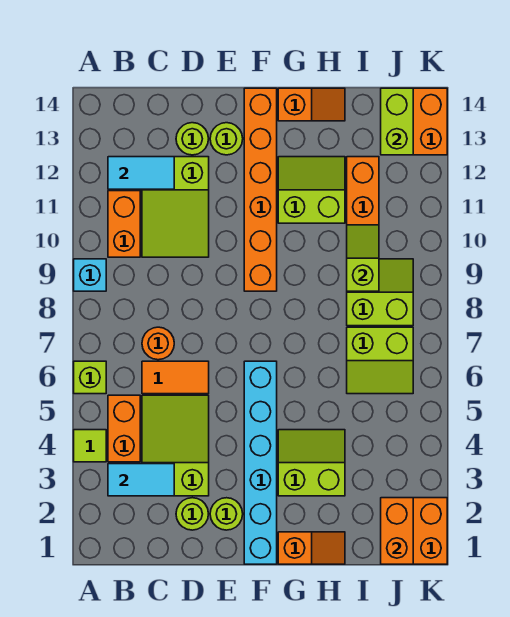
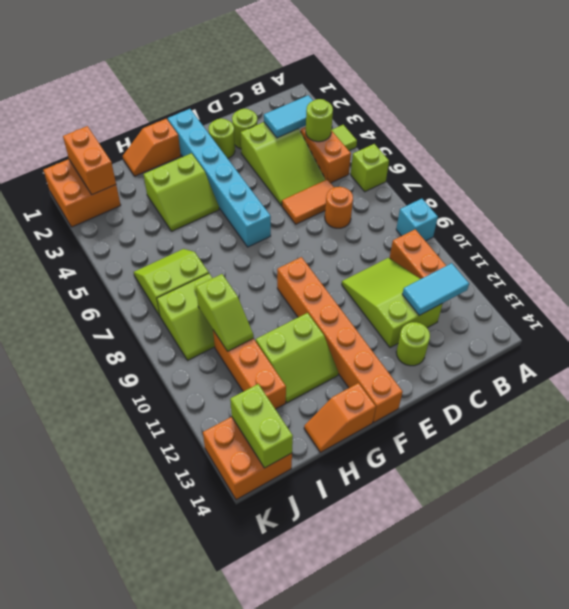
lime 1x1 round brick [210,123,243,155] -> lime 1x1 round brick moved to [306,99,333,142]

